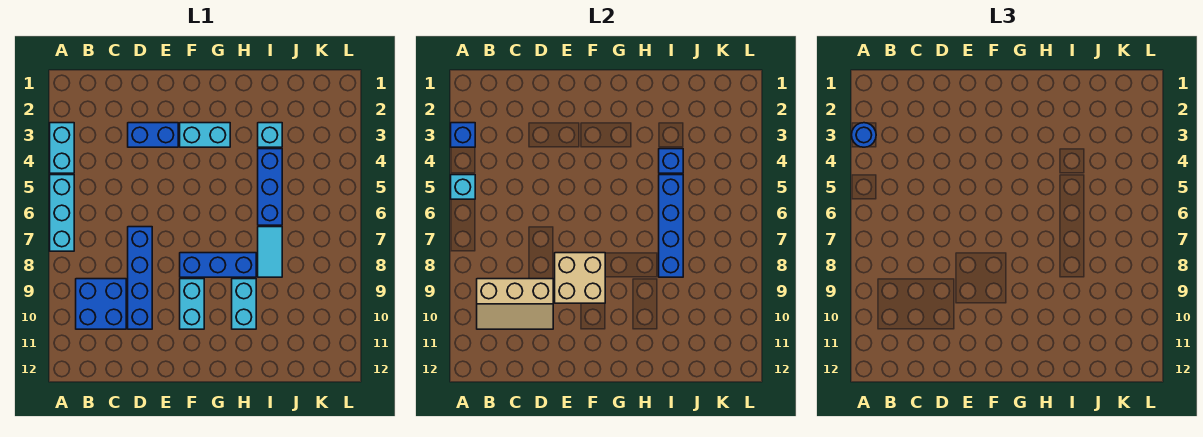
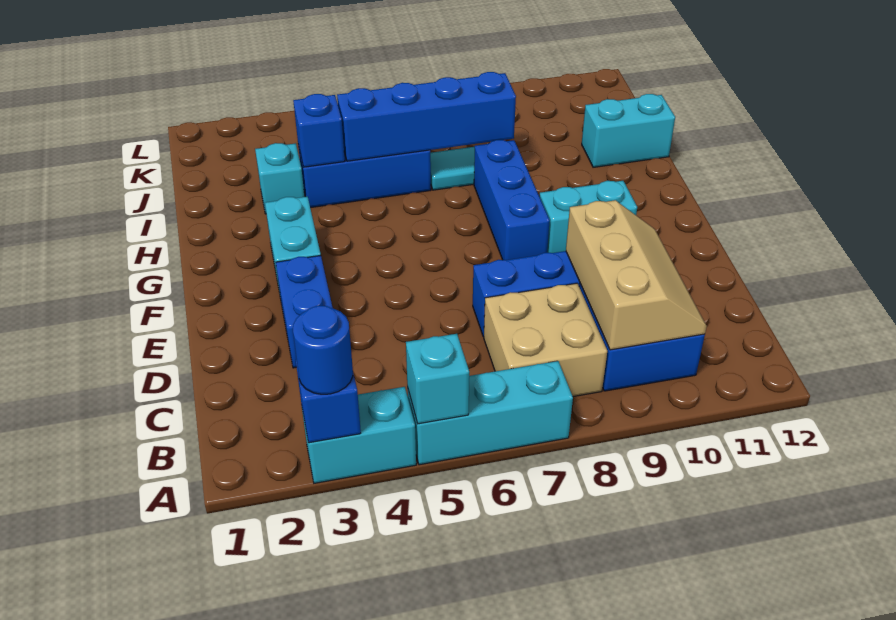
tan 2x2 brick [555,253,605,303] -> tan 2x2 brick moved to [484,283,607,397]
cyan 1x2 brick [232,279,256,329] -> cyan 1x2 brick moved to [582,94,675,167]

